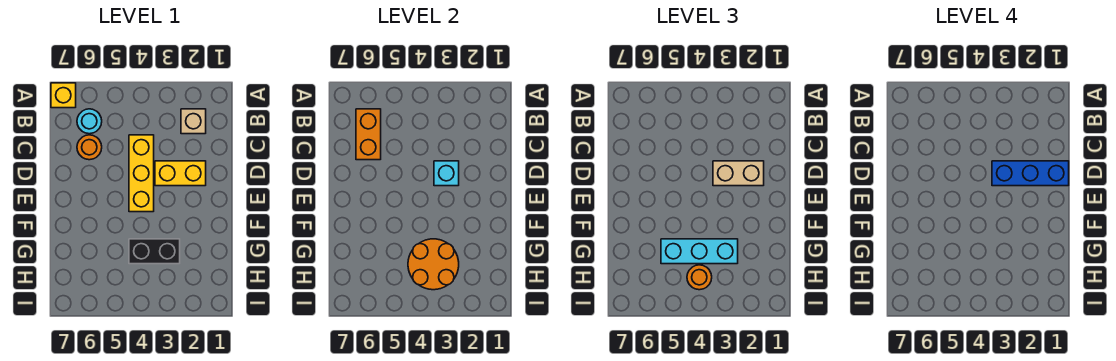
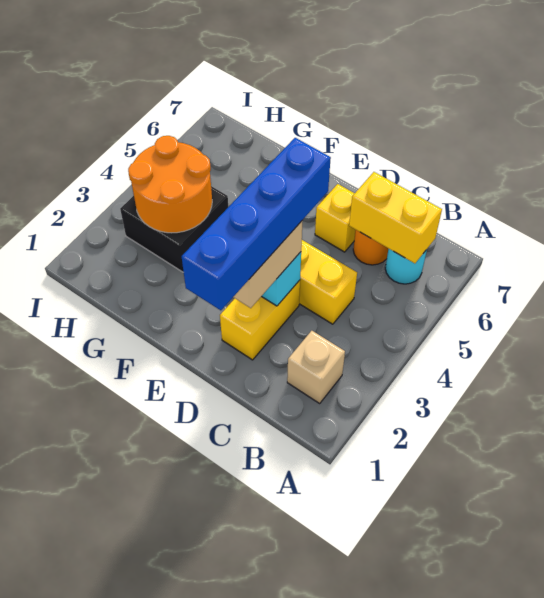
yellow 1x1 brick [51,83,76,108] -> yellow 1x1 brick moved to [315,184,356,252]
orange 1x2 brick [356,109,381,160] -> yellow 1x2 brick [349,172,442,263]
blue 1x3 brick [992,161,1069,186] -> blue 1x4 brick [182,138,331,310]
black 1x2 brick [129,239,180,264] -> black 2x2 brick [120,186,228,272]
cyan 1x3 brick [661,239,738,264] -> none
orange 1x1 round brick [687,265,712,290] -> none

